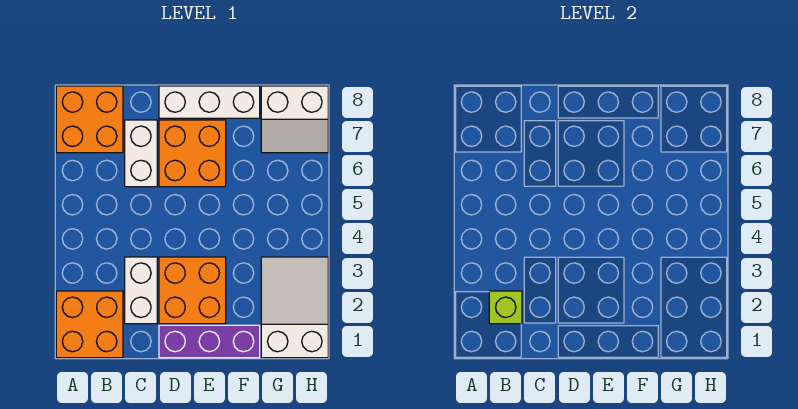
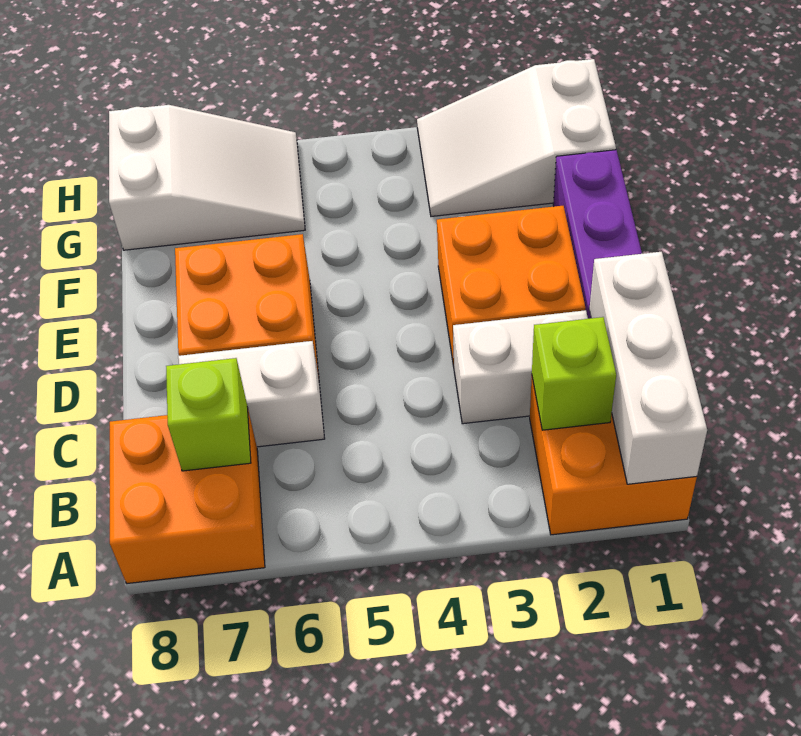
none -> lime 1x1 brick [166,358,251,471]
white 1x3 brick [159,86,260,118] -> white 1x3 brick moved to [589,252,707,484]
white 2x2 slope [261,86,328,153] -> white 2x3 slope [109,105,305,250]

